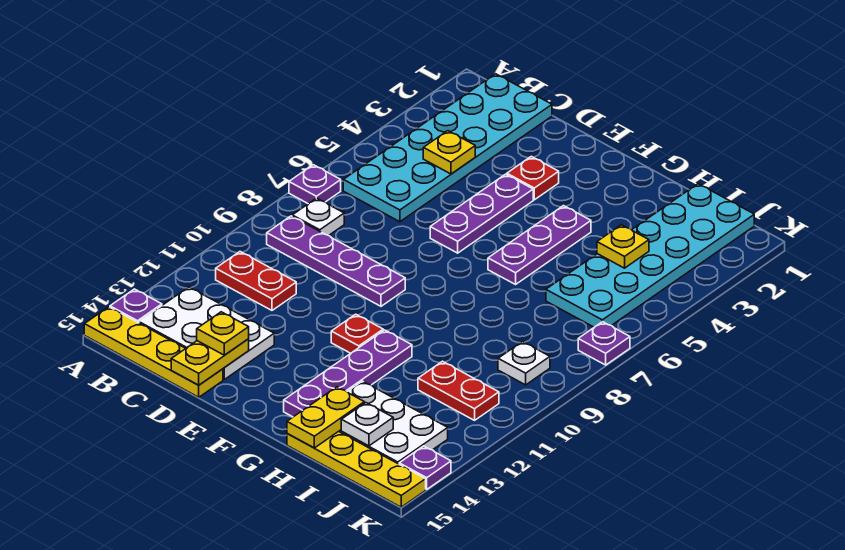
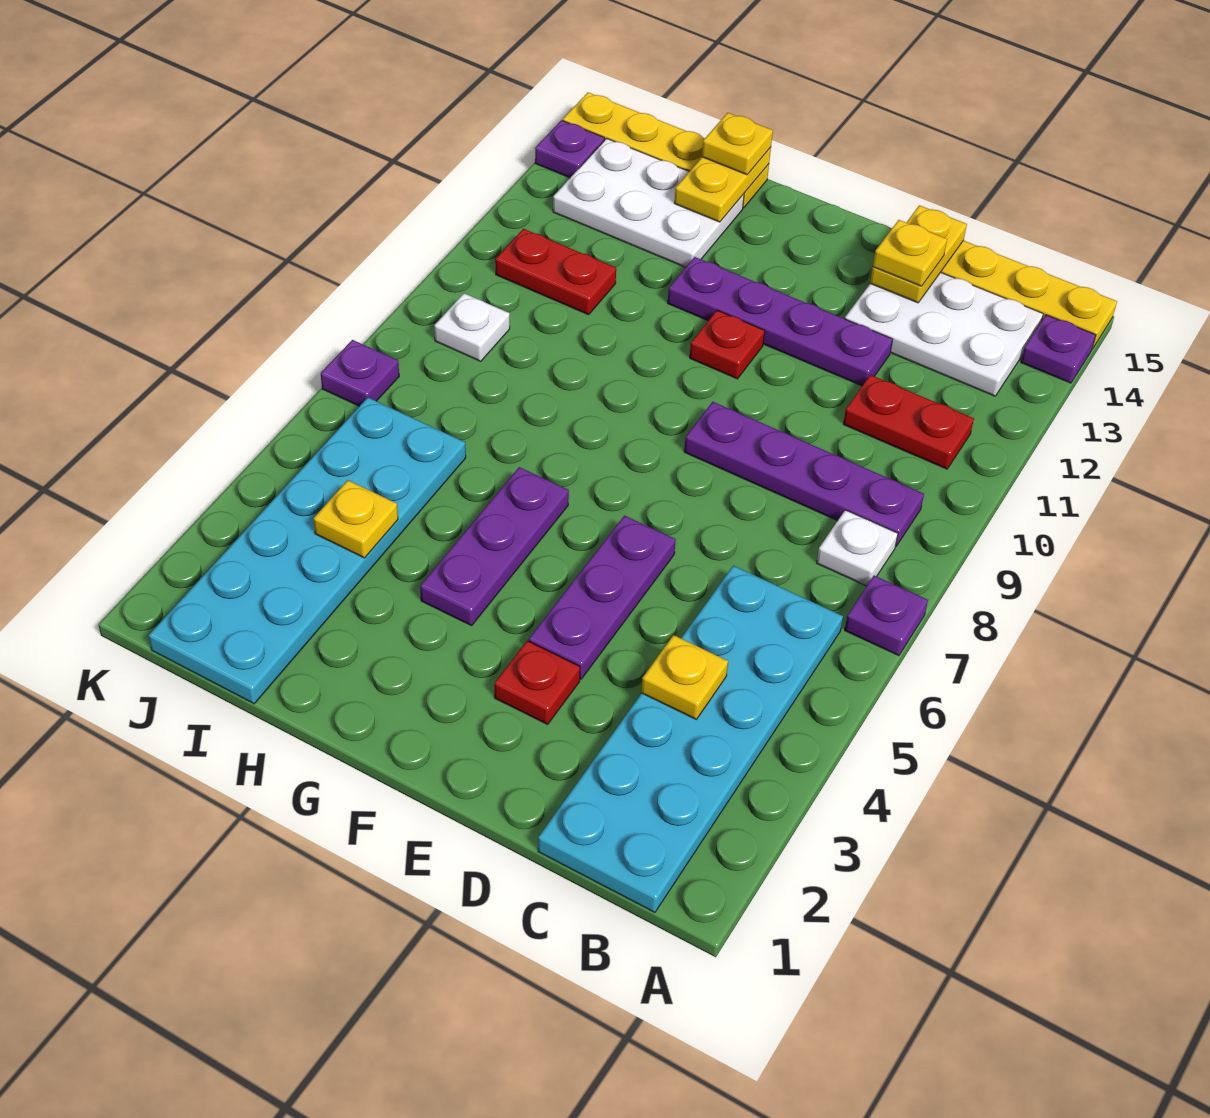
purple 1x4 plate [284,330,412,417] -> purple 1x4 plate turned to [668,257,893,386]
none -> yellow 1x1 plate [702,113,773,175]
white 1x1 plate [341,403,393,446] -> none

